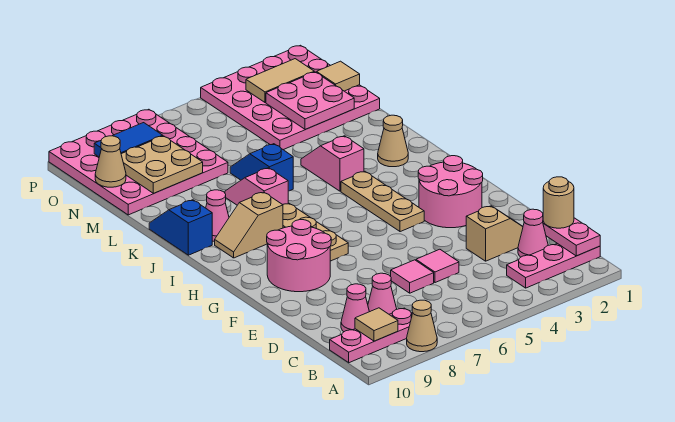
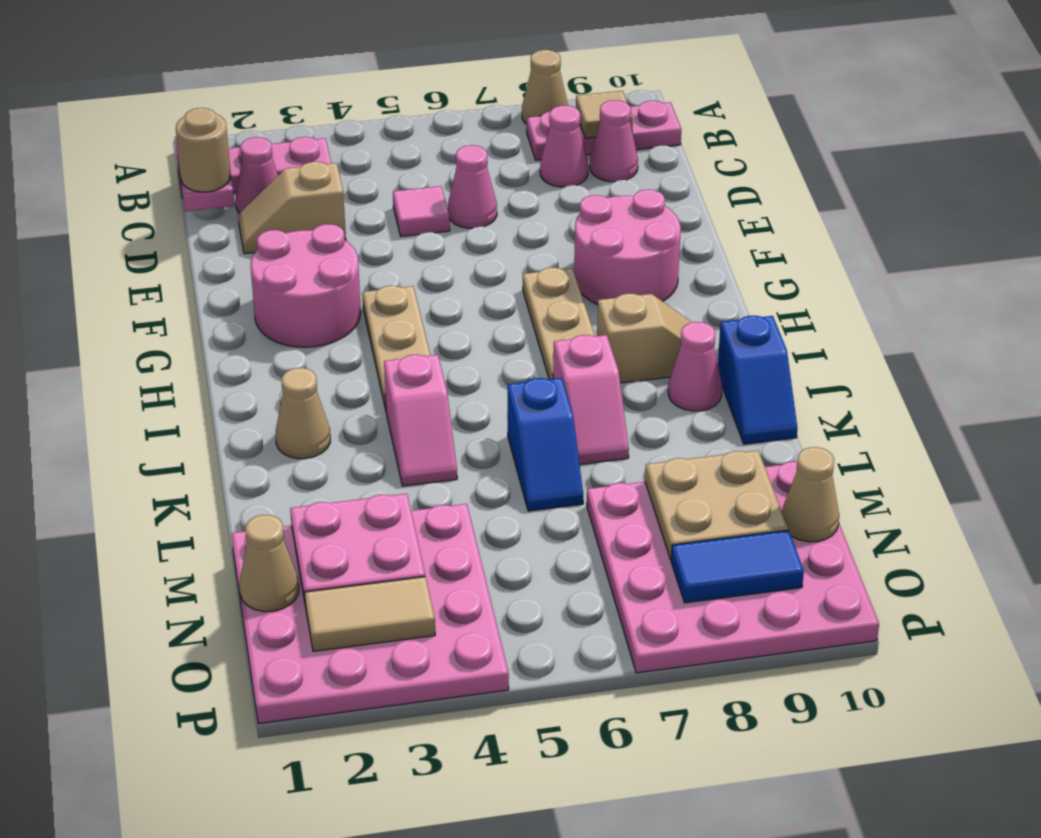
pink 1x1 tile [391,260,434,293] -> pink 1x1 cone [448,145,497,228]
tan 1x1 tile [317,61,360,91] -> tan 1x1 cone [239,515,299,612]

